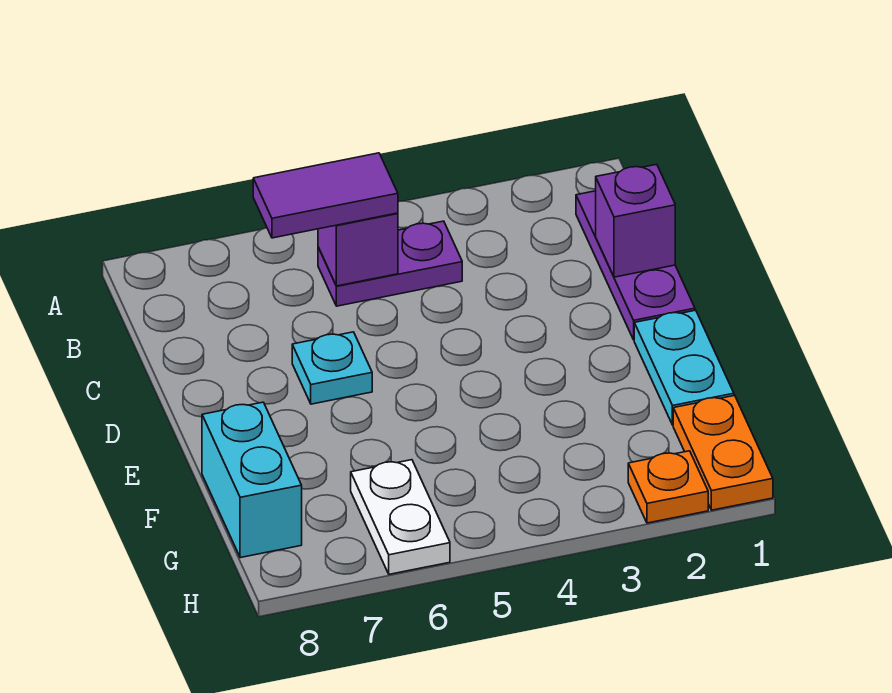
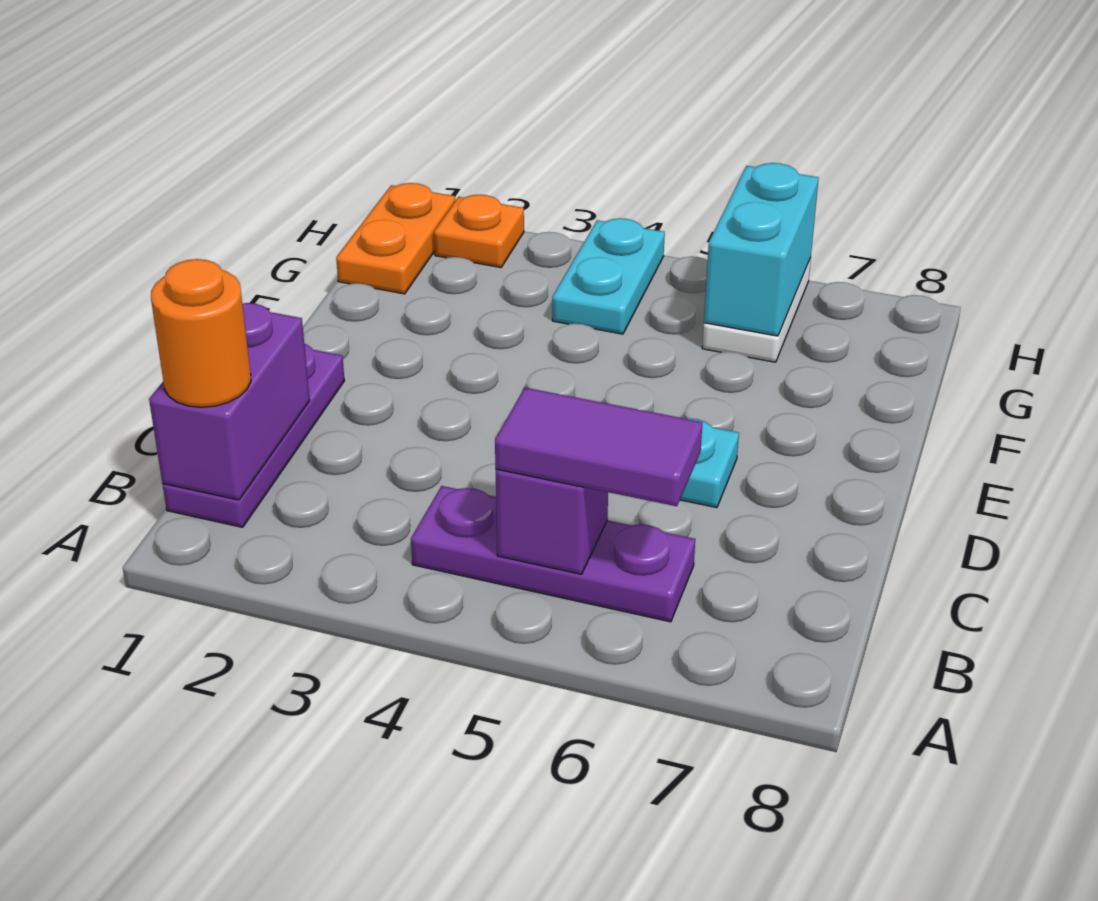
none -> orange 1x1 round brick [151,259,251,407]
purple 1x2 plate [318,221,462,306] -> purple 1x3 plate [411,486,695,622]
purple 1x1 brick [596,164,675,277] -> purple 1x2 brick [149,303,310,500]
cyan 1x2 plate [634,310,734,425] -> cyan 1x2 plate moved to [552,218,665,334]
cyan 1x2 brick [202,402,302,558] -> cyan 1x2 brick moved to [704,163,819,336]

